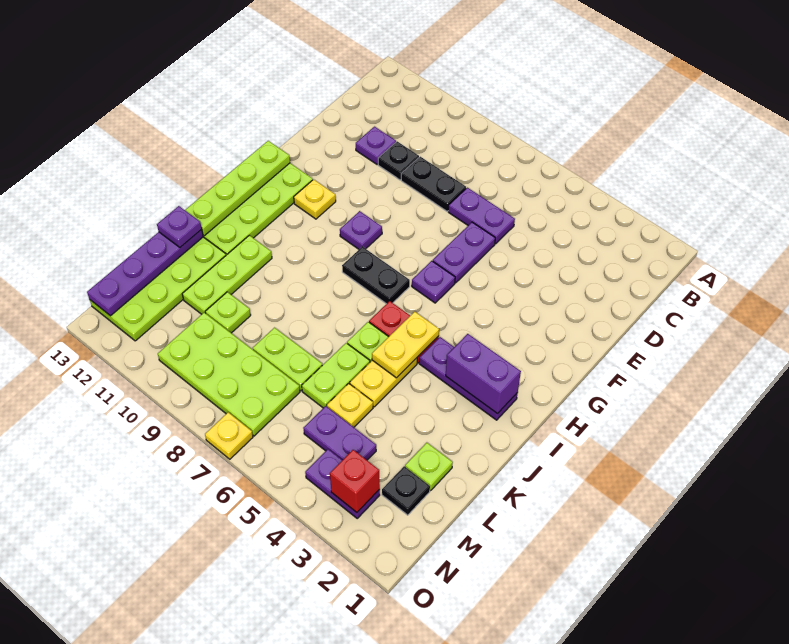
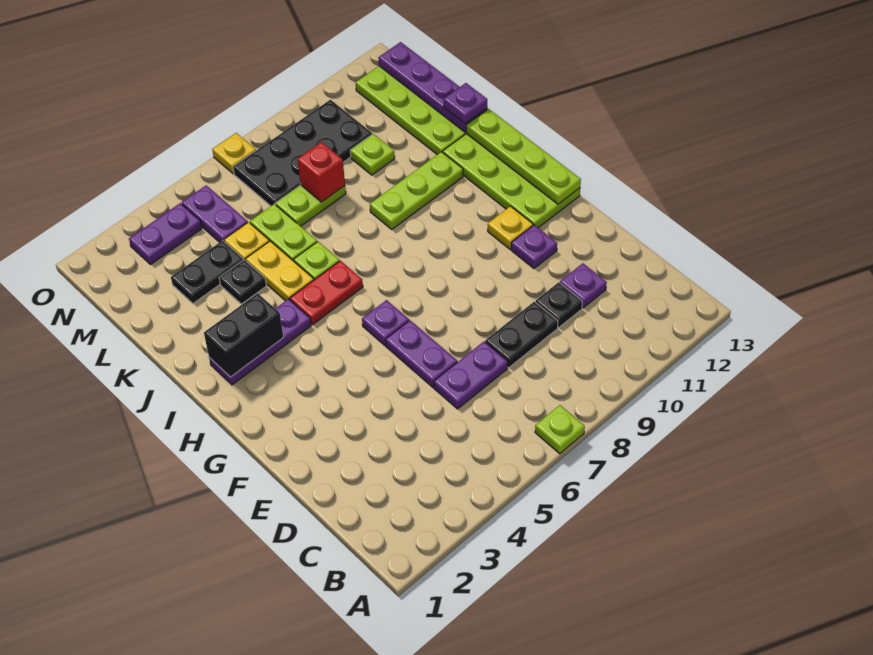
purple 1x1 plate [340,211,382,249] -> purple 1x1 plate moved to [511,225,557,268]
black 1x2 plate [342,247,410,304] -> black 1x2 plate moved to [171,241,243,303]
purple 1x2 brick [446,334,521,414] -> black 1x2 brick [204,293,283,377]
yellow 1x2 plate [372,312,439,378] -> none
lime 1x3 plate [182,235,272,314] -> lime 1x3 plate turned to [370,152,463,229]
lime 1x1 plate [405,443,453,490] -> lime 1x1 plate moved to [535,405,585,454]
black 1x1 plate [382,466,430,515] -> black 1x1 plate moved to [219,260,266,304]
purple 1x2 plate [303,406,376,460] -> purple 1x2 plate turned to [182,185,248,242]
lime 2x4 plate [158,313,300,436] -> black 2x4 plate [233,100,372,206]
red 1x1 brick [330,450,380,512] -> red 1x1 brick moved to [297,142,345,202]

